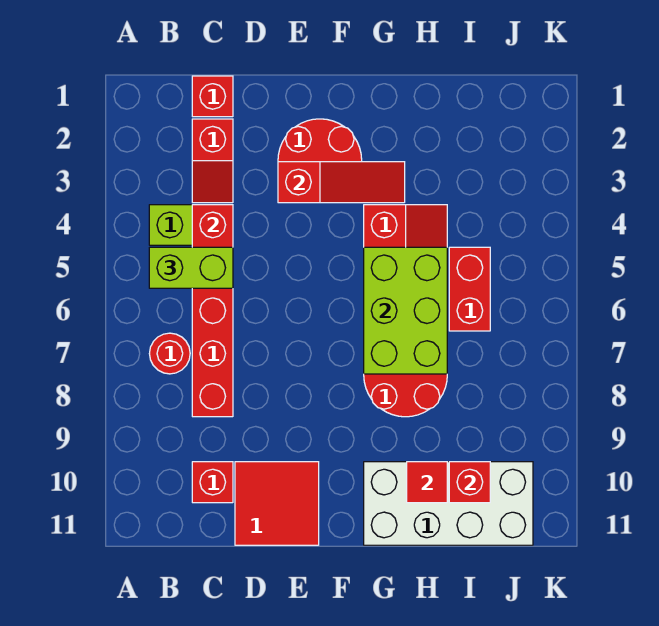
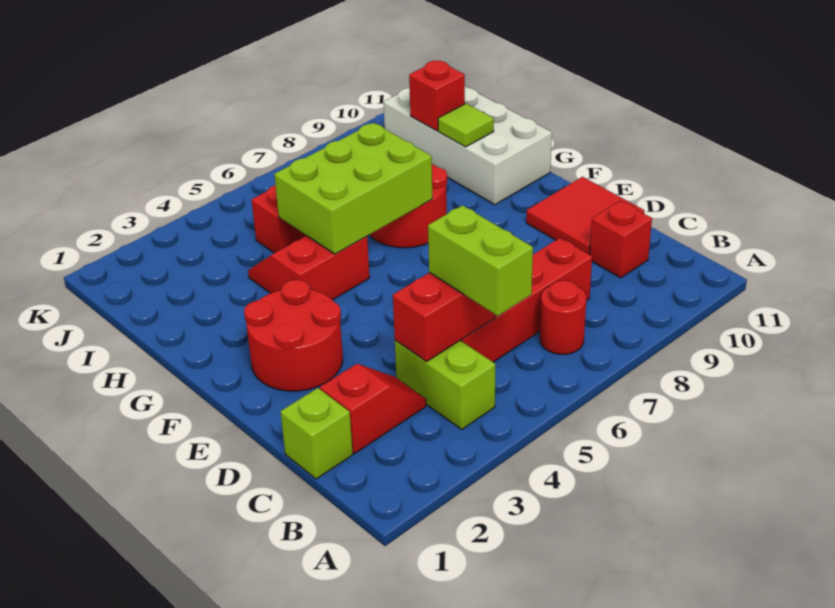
red 1x1 brick [192,76,233,117] -> lime 1x1 brick [281,388,353,479]
red 1x3 slope [278,162,405,203] -> none
red 1x1 tile [407,462,447,503] -> lime 1x1 tile [438,104,494,147]

